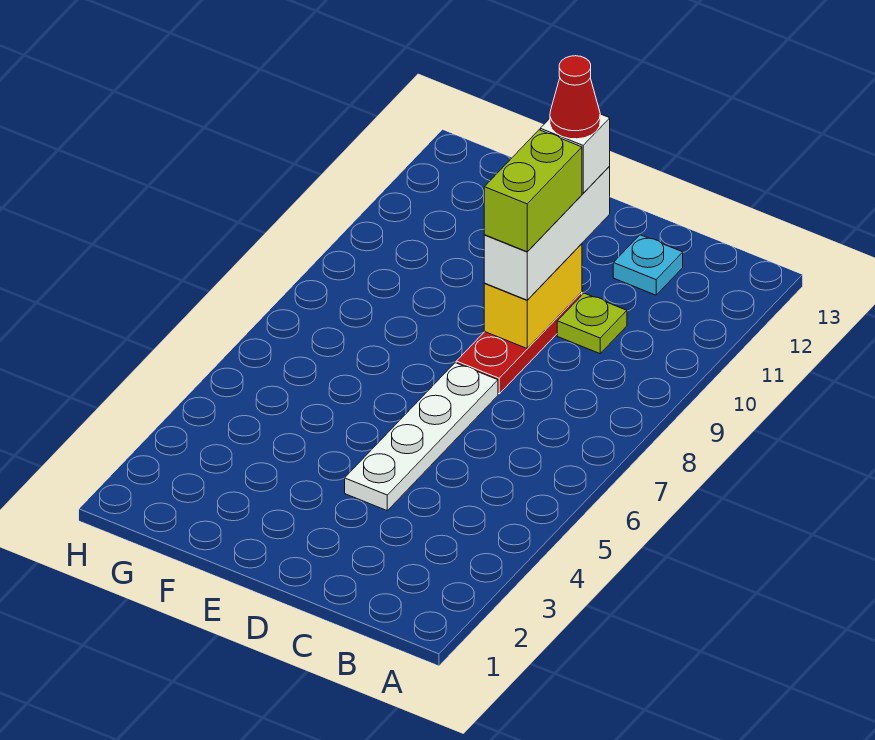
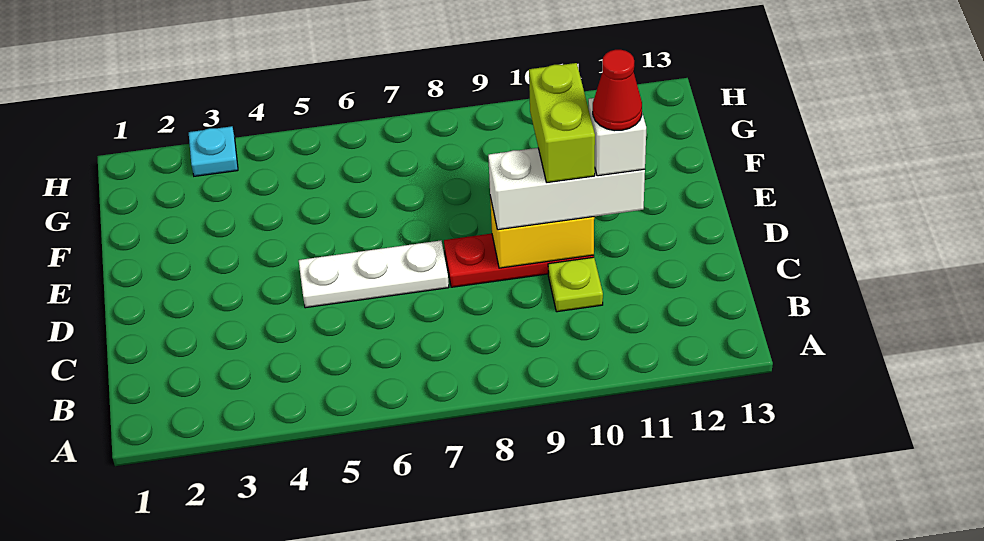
cyan 1x1 plate [613,235,683,295] -> cyan 1x1 plate moved to [189,126,238,176]
white 1x4 plate [345,363,498,510] -> white 1x3 plate [299,241,449,308]
lime 1x2 brick [484,130,582,252] -> lime 1x2 brick turned to [529,63,595,183]

